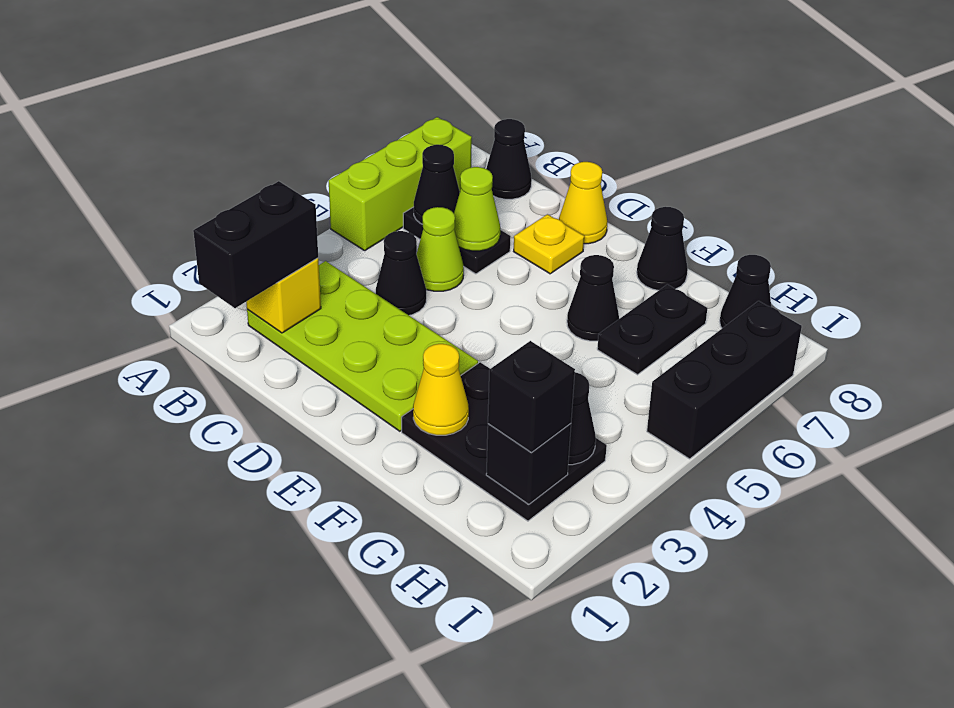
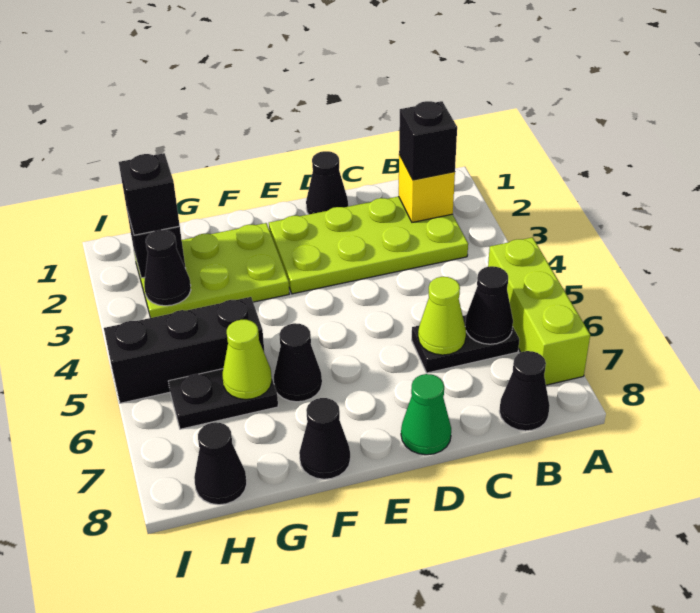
black 1x2 brick [193,181,318,308] -> black 1x1 brick [399,101,457,180]
black 1x1 cone [376,231,426,315] -> black 1x1 cone moved to [306,151,348,214]
lime 1x1 cone [417,207,464,291] -> lime 1x1 cone moved to [222,320,272,399]
yellow 1x1 plate [514,214,584,274] -> none
yellow 1x1 cone [559,162,608,244] -> green 1x1 cone [401,374,451,455]
black 2x3 plate [402,362,607,521] -> lime 2x3 plate [134,223,289,318]
yellow 1x1 cone [413,344,469,435] -> none
black 1x2 plate [597,284,707,375] -> black 1x2 plate turned to [168,369,278,429]
black 1x3 brick [647,301,802,459] -> black 1x3 brick turned to [104,297,265,403]

